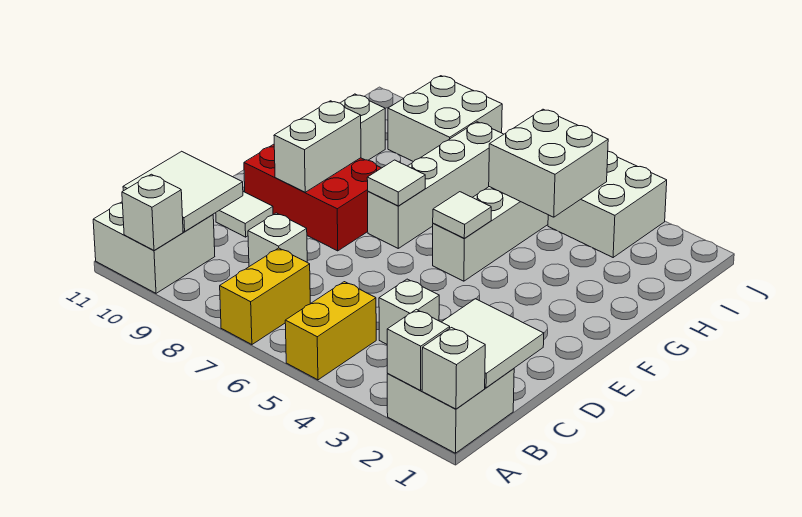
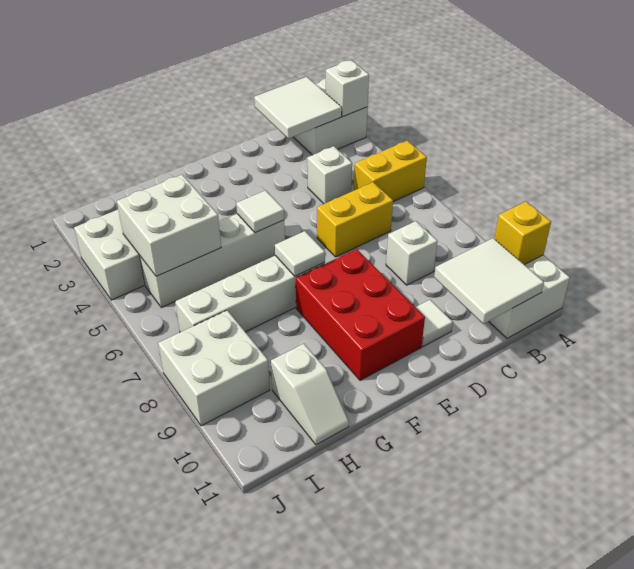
white 1x1 brick [422,328,485,409] -> none
yellow 1x2 brick [220,248,310,345] -> yellow 1x2 brick moved to [317,182,393,257]
white 1x1 brick [122,174,183,251] -> yellow 1x1 brick [494,202,551,265]
white 1x2 brick [274,101,361,192] -> none

